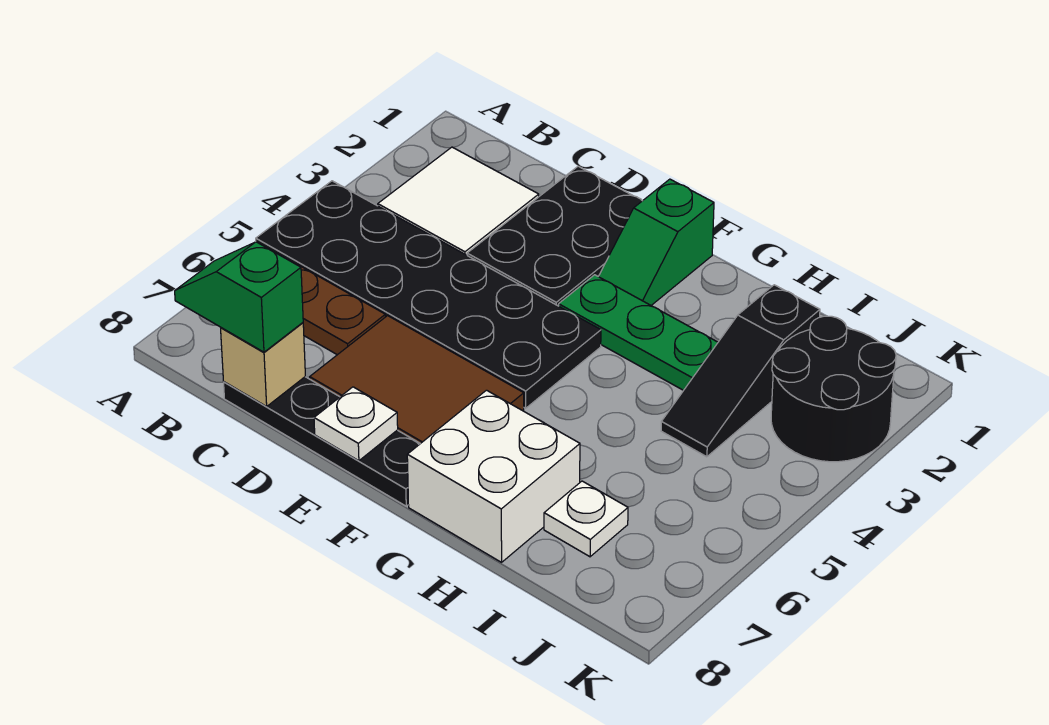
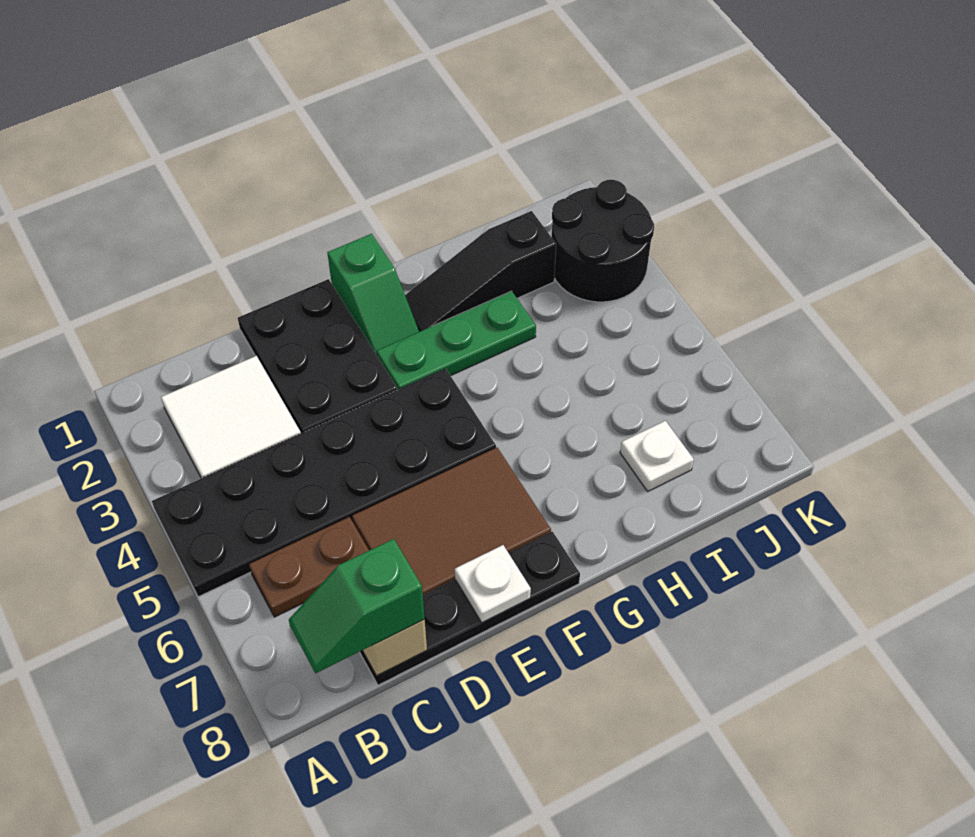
white 2x2 brick [407,390,580,562] -> none
black 1x3 slope [661,285,820,457] -> black 1x3 slope turned to [405,211,556,332]

